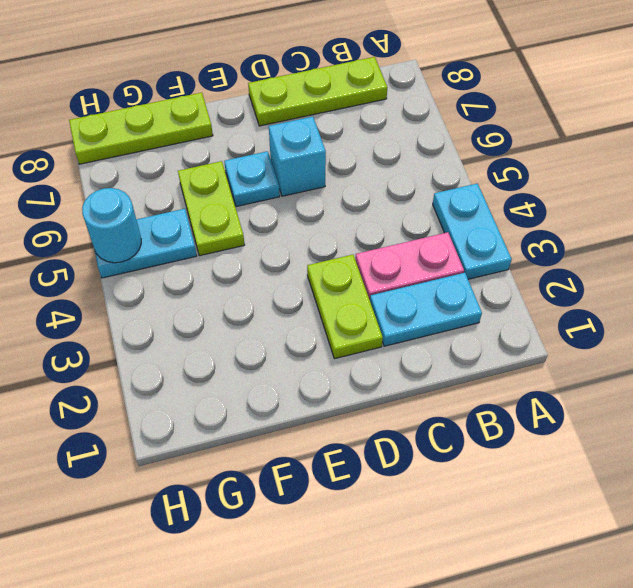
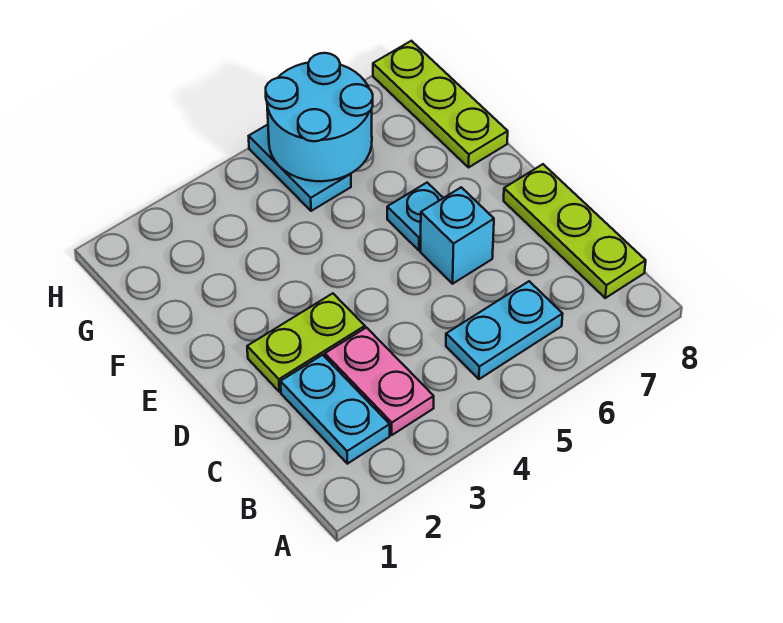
cyan 1x2 plate [433,183,512,279] -> cyan 1x2 plate moved to [446,281,563,379]
lime 1x2 plate [178,161,245,256] -> none
cyan 1x1 round brick [82,188,141,263] -> cyan 2x2 round brick [266,53,373,181]

